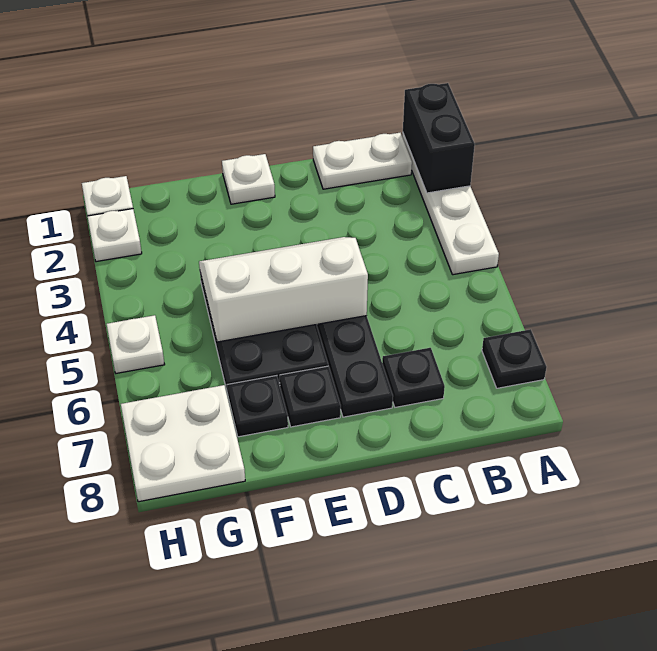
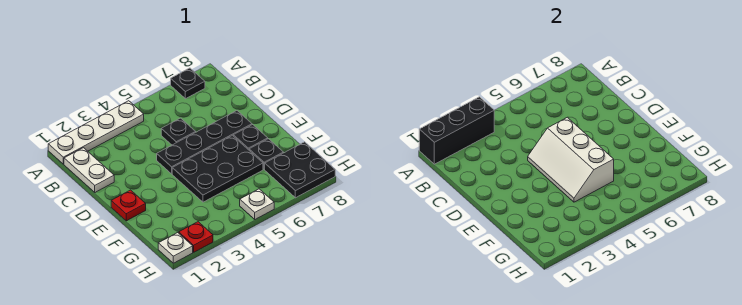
black 1x2 brick [403,83,475,193] -> black 1x3 brick [419,97,494,164]
black 1x1 plate [382,348,445,407] -> black 1x1 plate moved to [161,118,196,145]
white 1x1 plate [222,154,275,204] -> red 1x1 plate [111,190,146,221]
white 2x2 plate [121,385,245,502] -> black 2x2 plate [265,142,335,198]
white 1x1 plate [88,209,142,262] -> red 1x1 plate [179,222,213,252]

